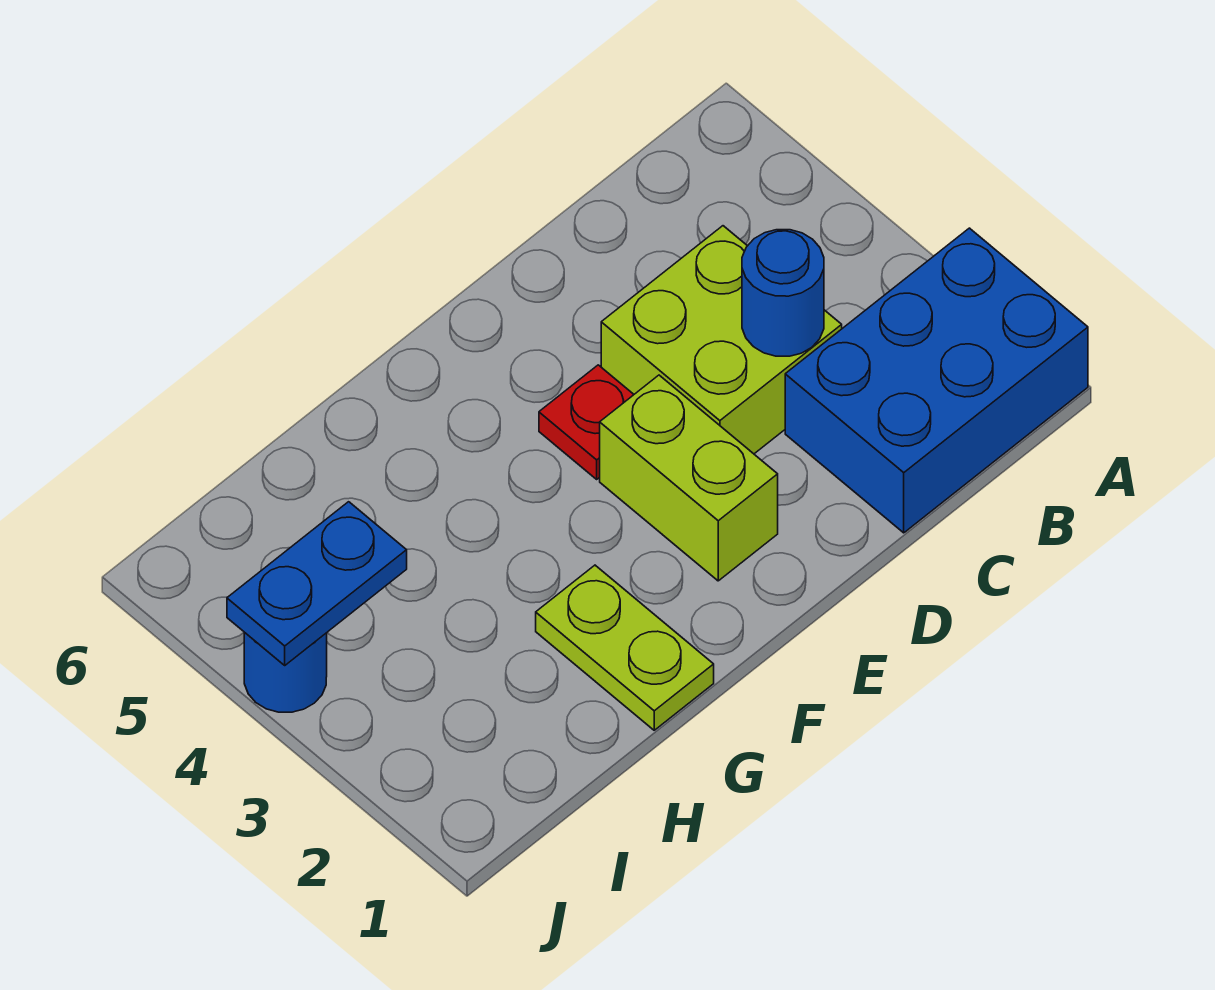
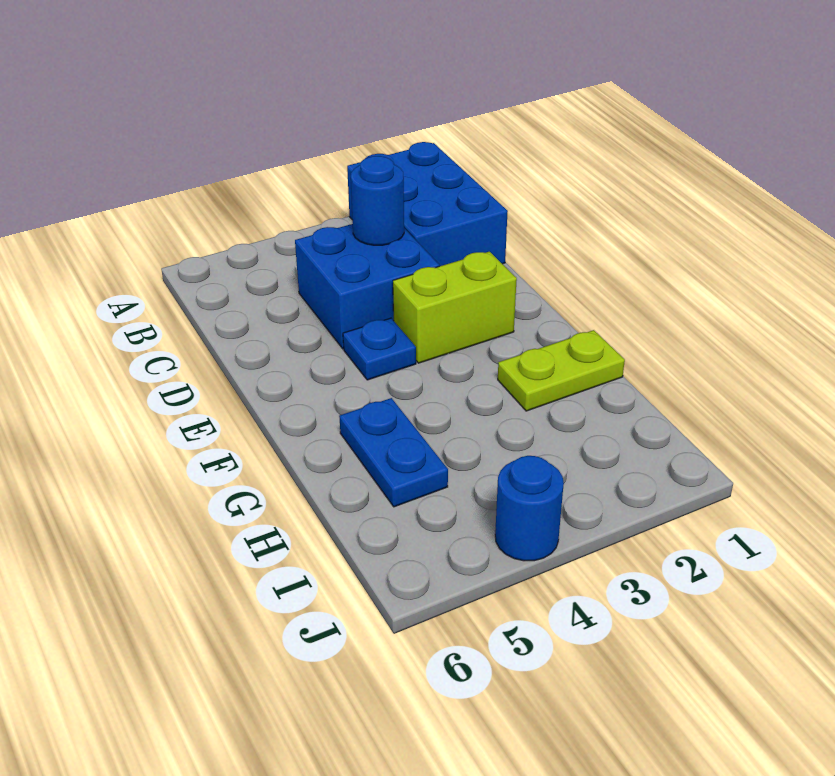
lime 2x2 brick [601,226,842,454] -> blue 2x2 brick [295,224,439,349]
red 1x1 plate [539,365,634,479] -> blue 1x1 plate [343,318,416,380]
blue 1x2 plate [227,502,407,665] -> blue 1x2 plate moved to [339,398,448,507]

